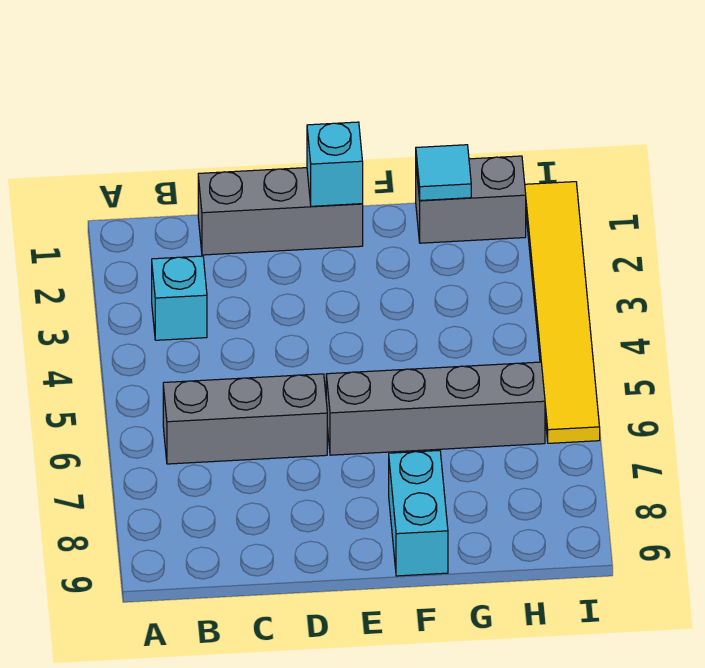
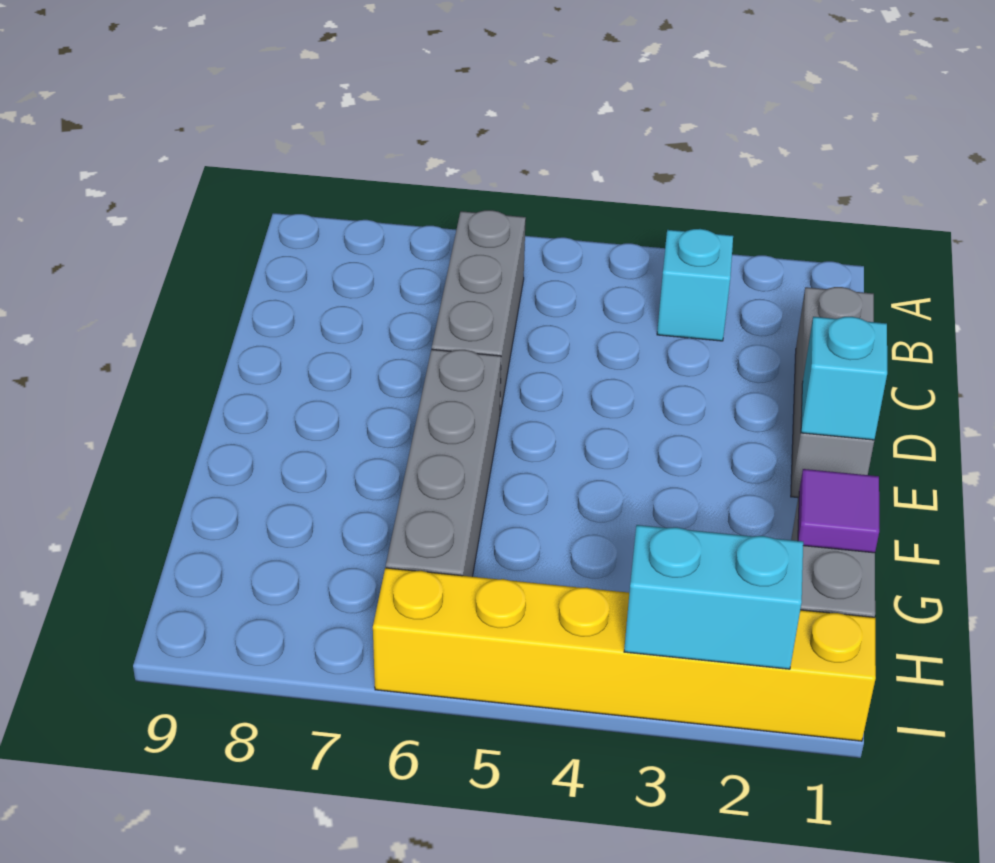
cyan 1x2 brick [389,450,448,576] -> cyan 1x2 brick moved to [624,525,803,669]
cyan 1x1 tile [416,145,471,200] -> purple 1x1 tile [798,469,879,553]
yellow 1x6 tile [525,182,600,443] -> yellow 1x6 brick [373,568,876,741]

